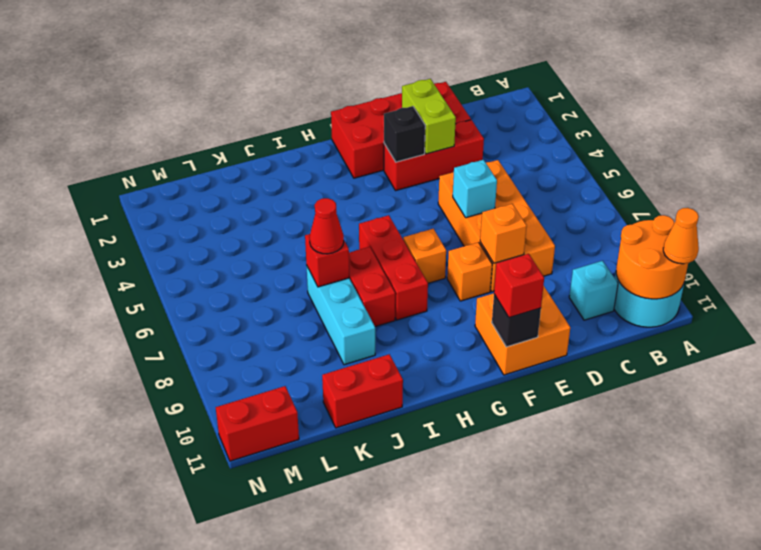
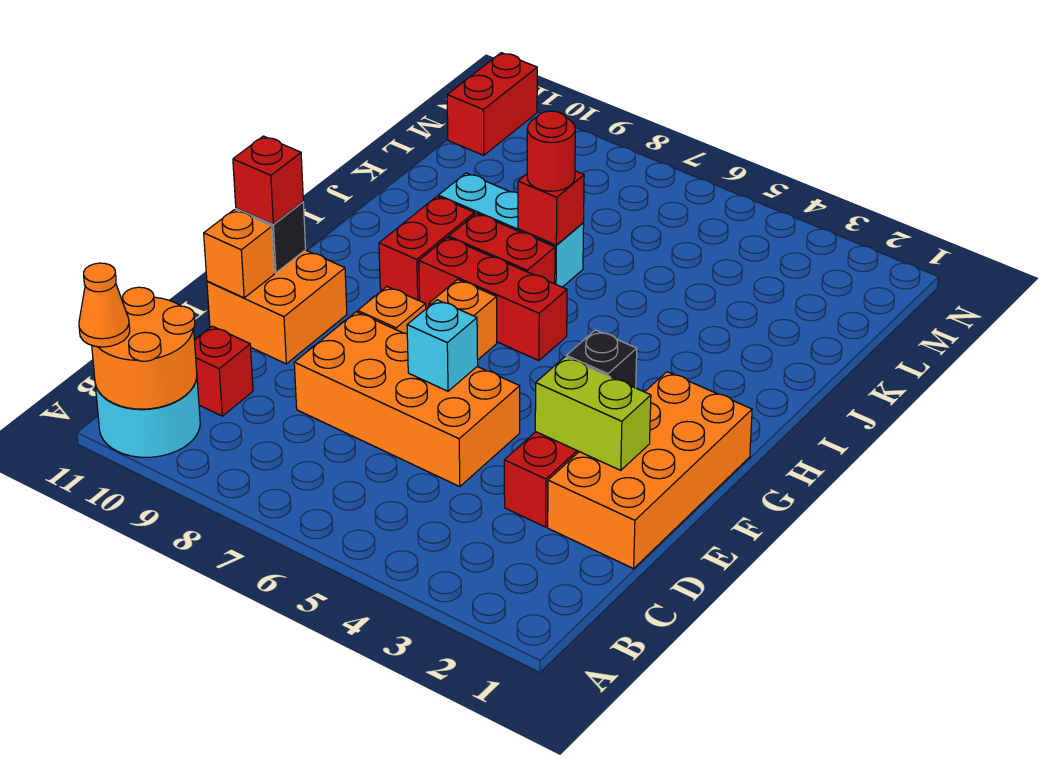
cyan 1x1 brick [569,261,618,320] -> red 1x1 brick [195,326,253,416]
red 2x4 brick [331,82,471,178] -> orange 2x4 brick [548,372,752,569]
orange 1x1 brick [480,204,527,263] -> orange 1x1 brick moved to [204,210,274,298]
red 1x1 cone [310,198,344,254] -> red 1x1 round brick [527,111,575,191]
red 1x2 brick [322,354,403,428] -> red 1x2 brick moved to [379,196,475,301]

